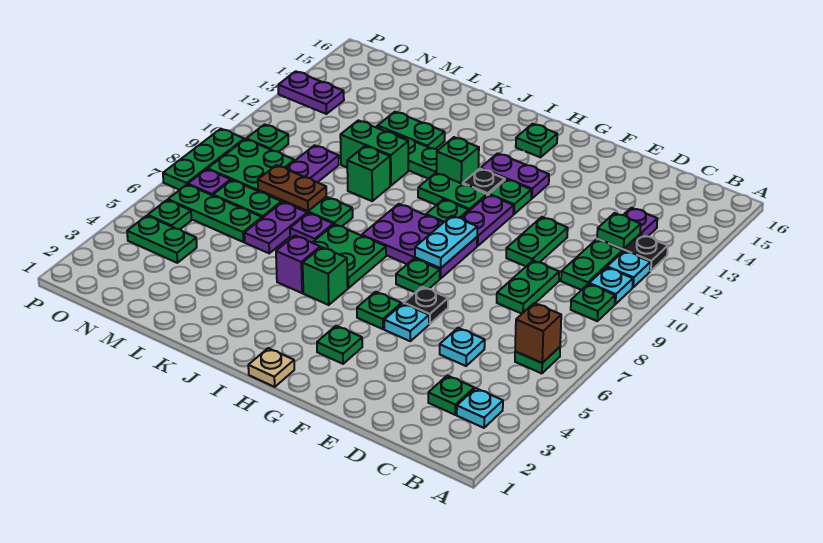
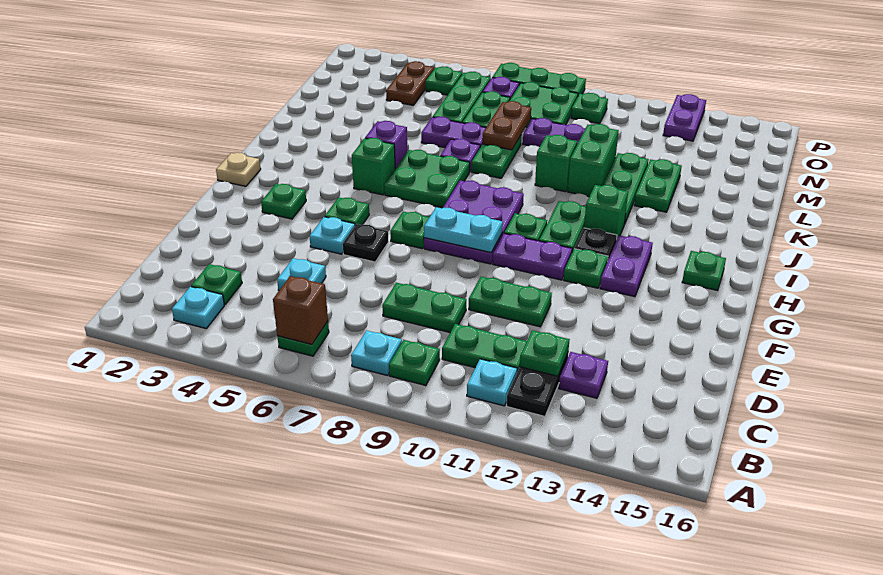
cyan 1x1 plate [589,267,633,304] -> cyan 1x1 plate moved to [351,331,402,376]
green 1x2 plate [127,216,197,263] -> brown 1x2 plate [386,61,434,105]

